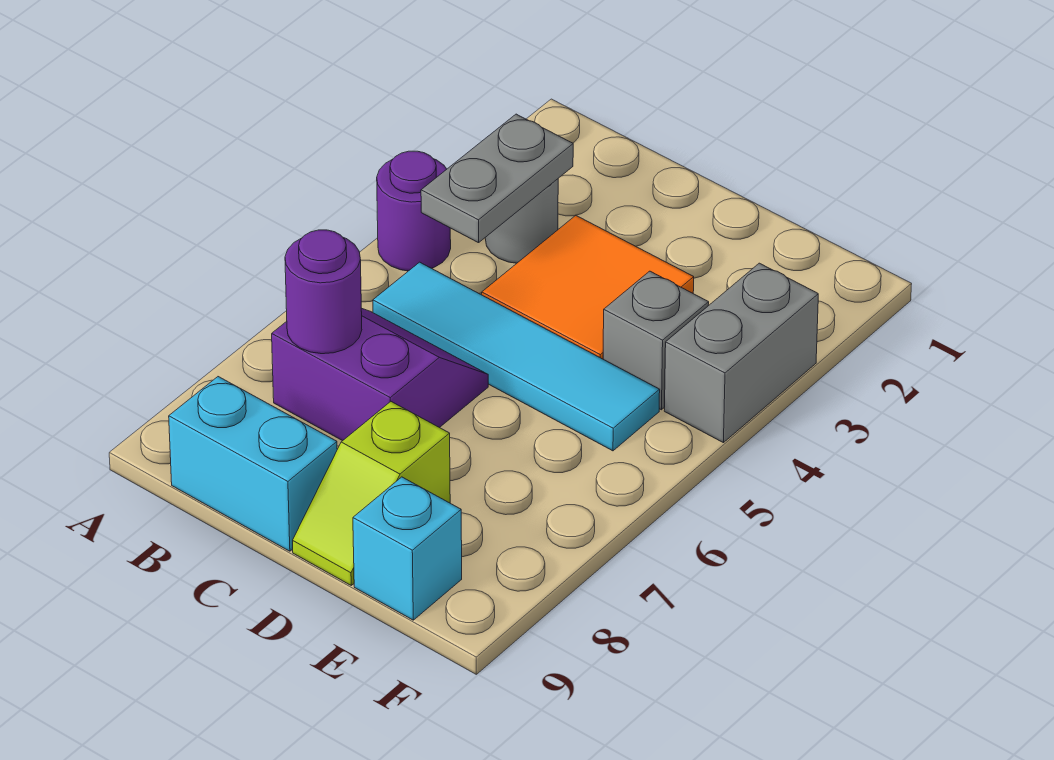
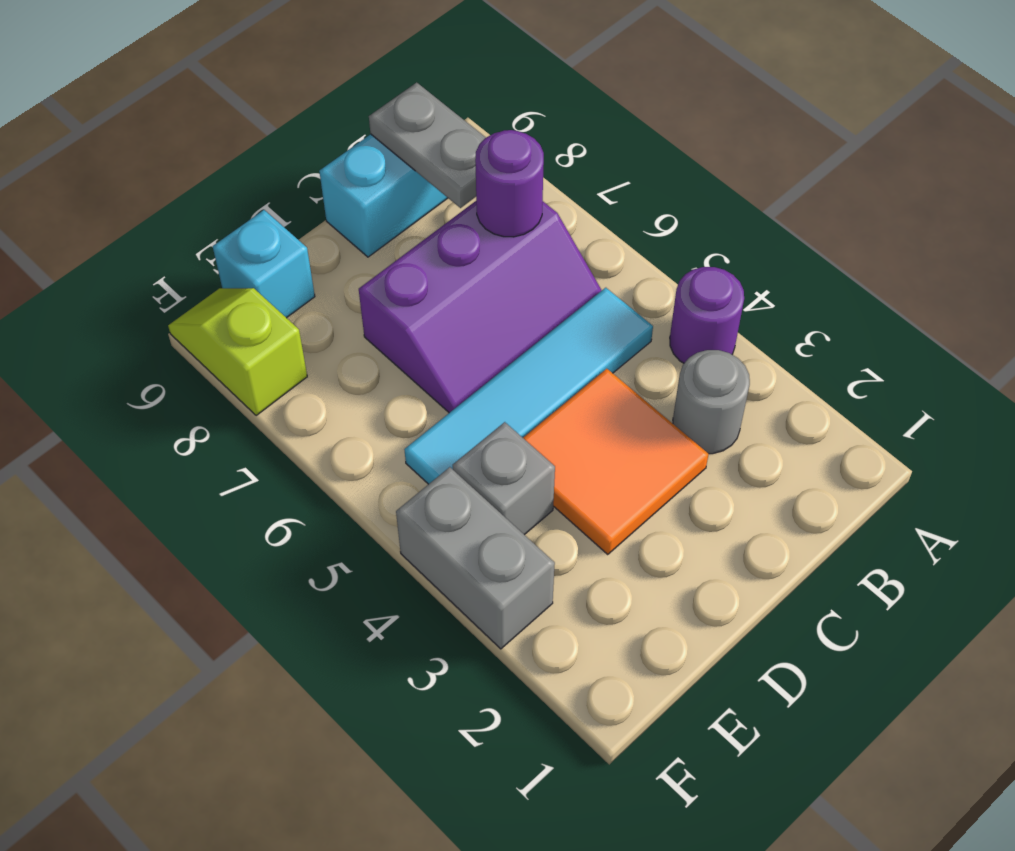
grey 1x2 plate [421,114,573,243] -> grey 1x2 plate moved to [369,83,486,208]
purple 2x2 slope [272,308,488,441] -> purple 2x3 slope [359,201,602,413]
lime 1x2 slope [293,402,450,585] -> lime 1x2 slope moved to [168,288,307,416]

